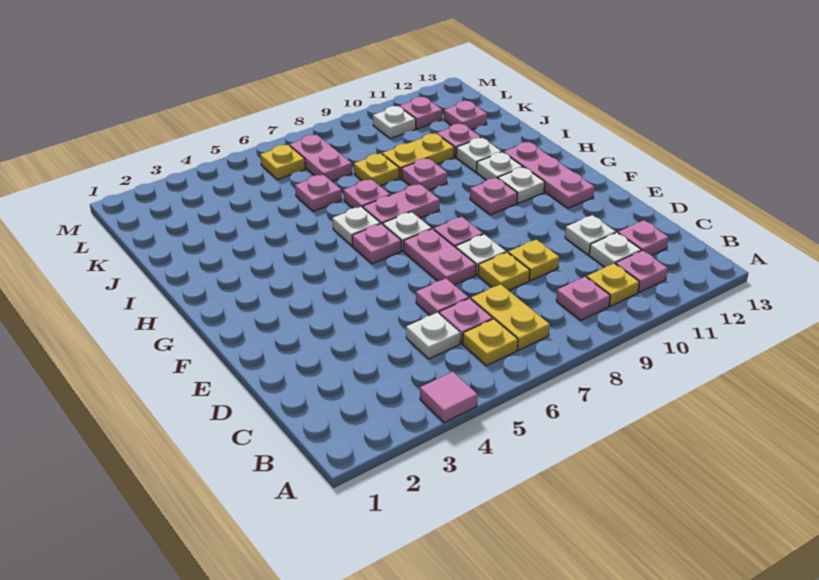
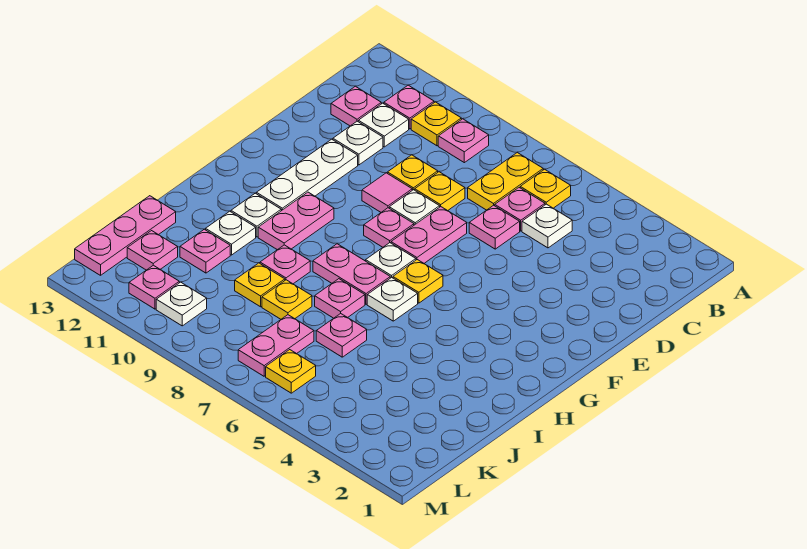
pink 1x1 tile [420,372,478,423] -> pink 1x1 tile moved to [362,173,412,212]
pink 1x3 plate [504,142,594,208] -> pink 1x3 plate moved to [75,196,176,275]
pink 1x1 plate [352,224,401,264] -> yellow 1x1 plate [393,260,443,303]
pink 1x1 plate [470,178,518,215] -> pink 1x2 plate [258,192,334,250]
white 1x1 plate [498,167,545,203] -> white 1x3 plate [256,139,358,211]
yellow 1x2 plate [382,133,454,178] -> yellow 1x1 plate [235,263,285,307]

